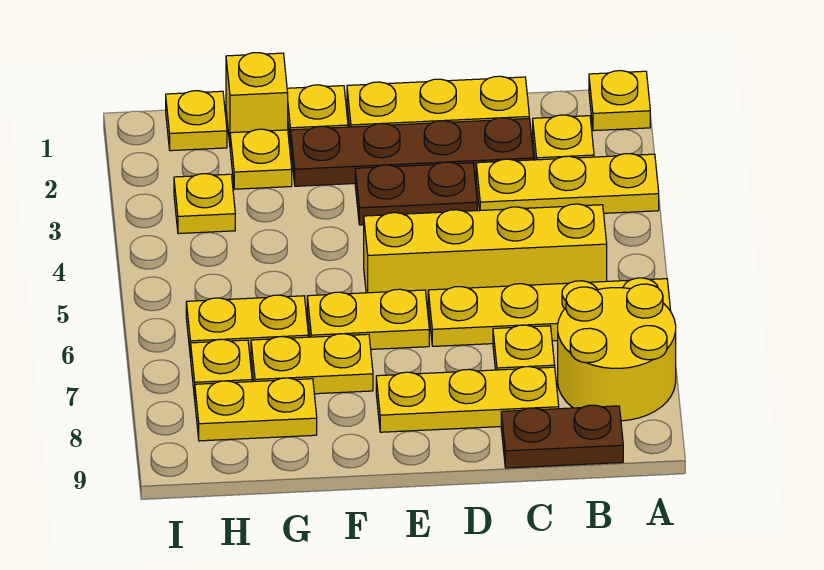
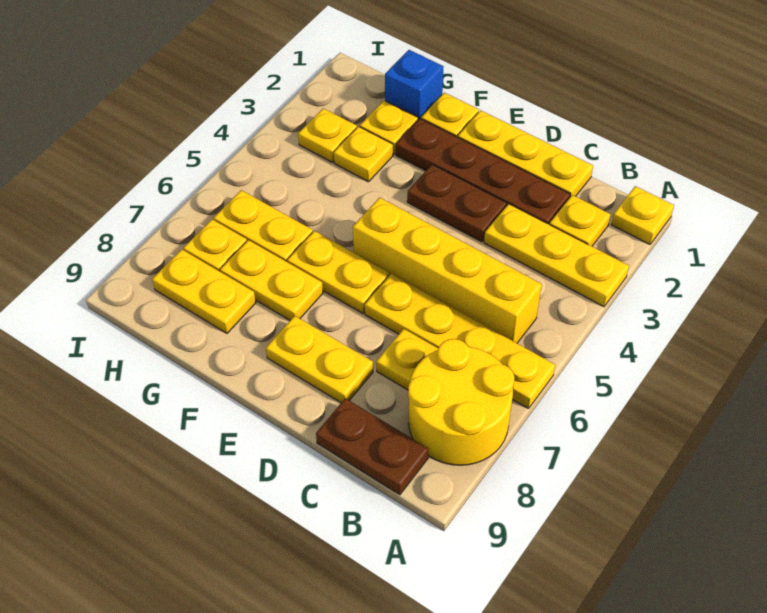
yellow 1x3 plate [376,367,559,432] -> yellow 1x2 plate [266,316,373,403]
yellow 1x1 brick [226,53,288,143] -> blue 1x1 brick [385,50,443,120]
yellow 1x1 plate [166,91,227,151] -> yellow 1x1 plate moved to [334,127,393,182]

